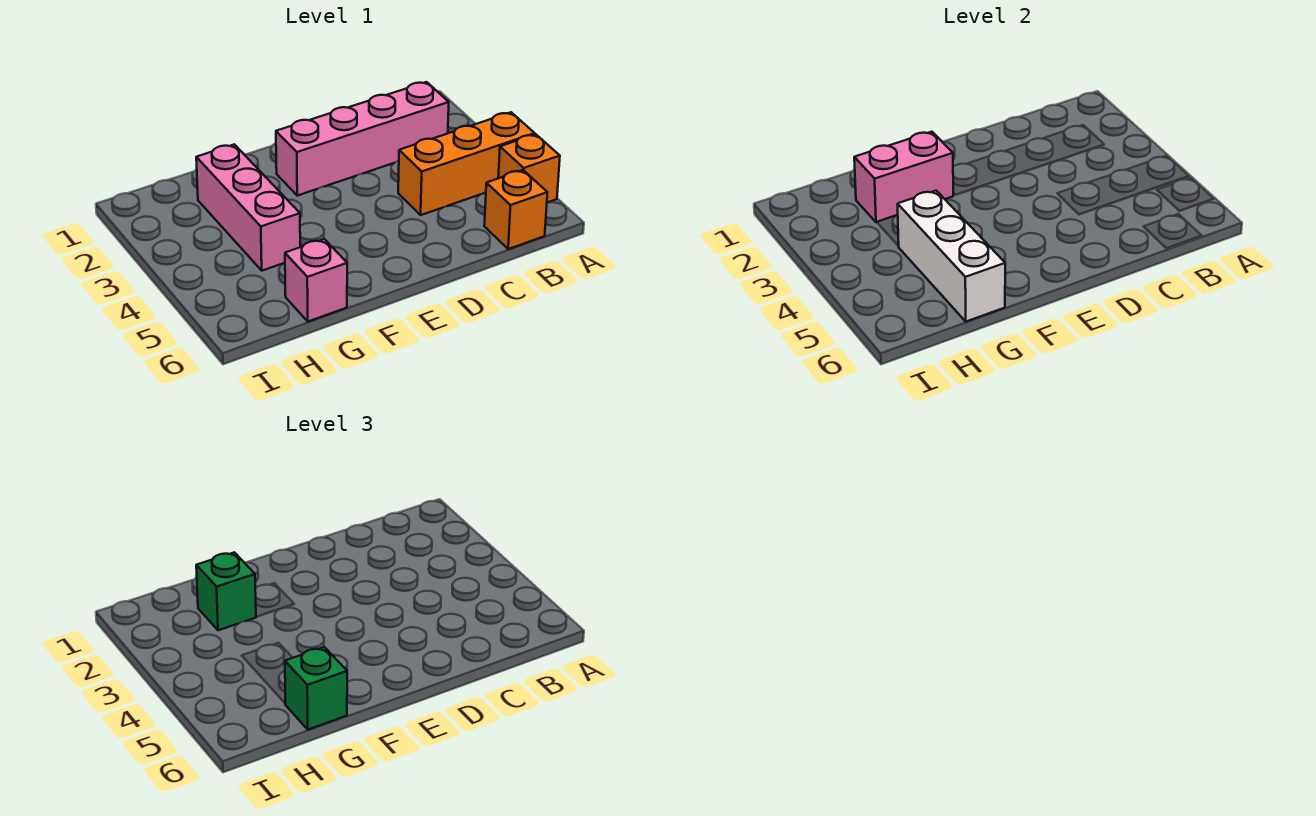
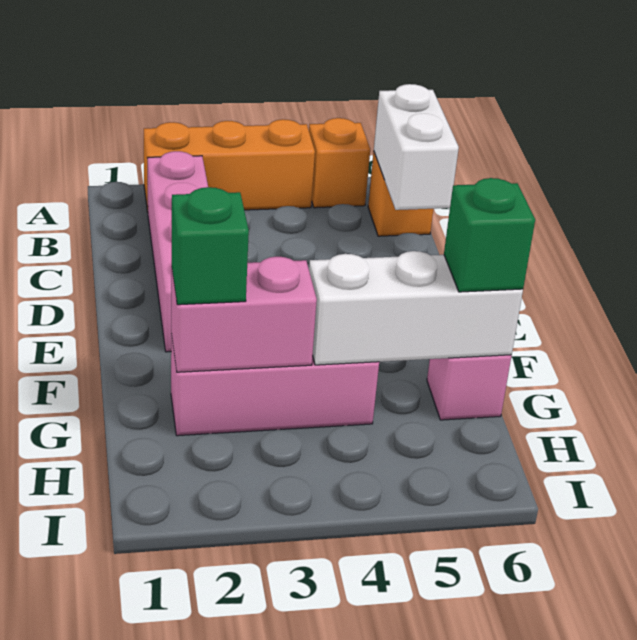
orange 1x3 brick [398,112,535,215] -> orange 1x3 brick turned to [144,119,315,212]
none -> white 1x2 brick [374,84,459,210]
pink 1x2 brick [854,132,953,222] -> pink 1x2 brick turned to [171,257,317,372]

